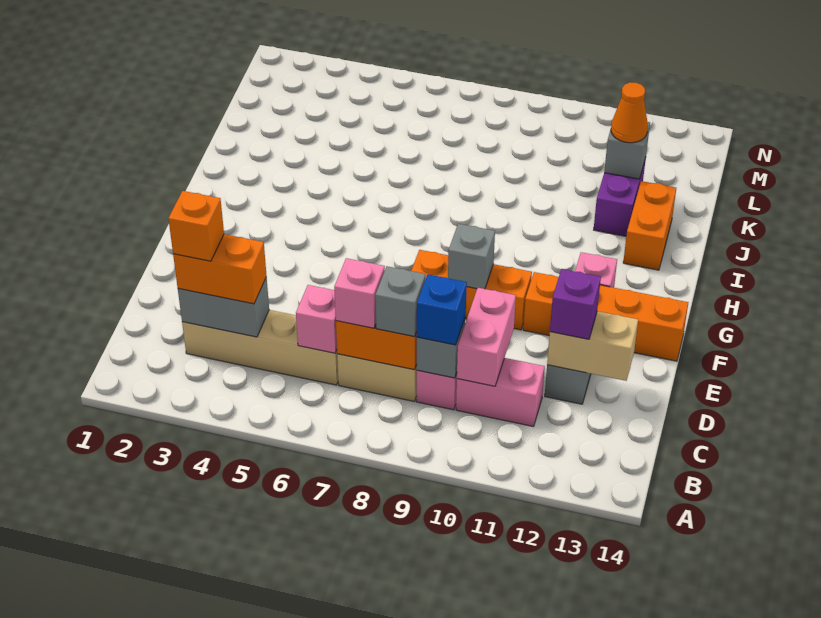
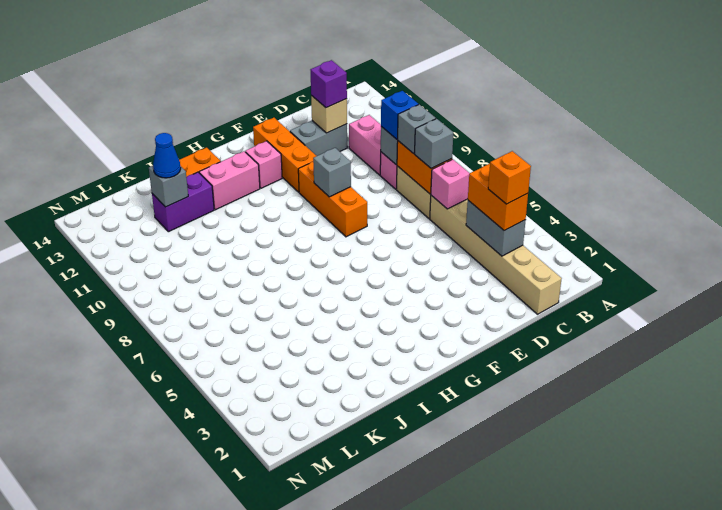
tan 1x4 brick [182,310,338,385] -> tan 1x6 brick [430,195,562,314]
pink 1x1 brick [334,258,385,328] -> grey 1x1 brick [415,119,453,168]
pink 1x2 brick [457,288,516,386] -> pink 1x2 brick moved to [199,151,260,210]
tan 1x2 brick [547,311,638,381] -> tan 1x1 brick [311,96,347,133]
orange 1x4 brick [523,272,688,361] -> orange 1x3 brick [253,118,316,192]
orange 1x1 cone [611,82,648,143] -> blue 1x1 cone [153,133,181,178]

